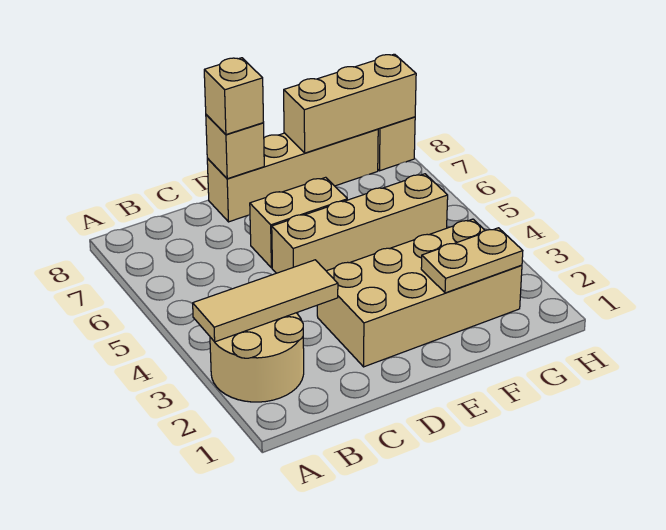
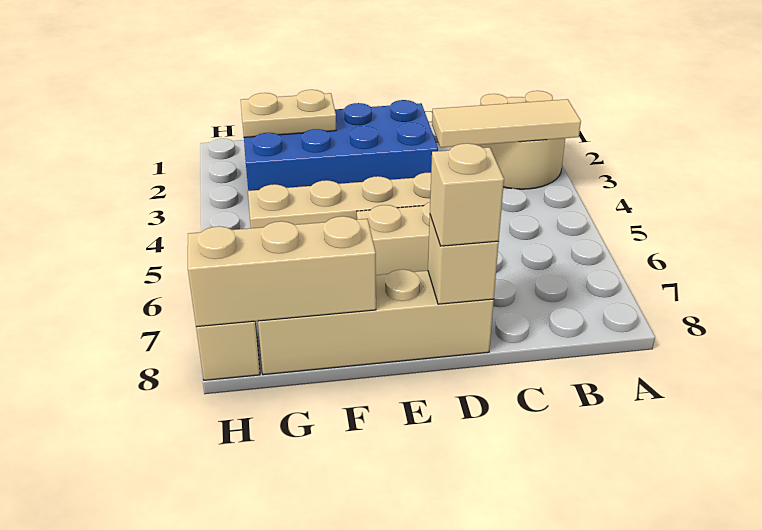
tan 2x4 brick [317,219,522,367] -> blue 2x4 brick [244,100,438,191]

